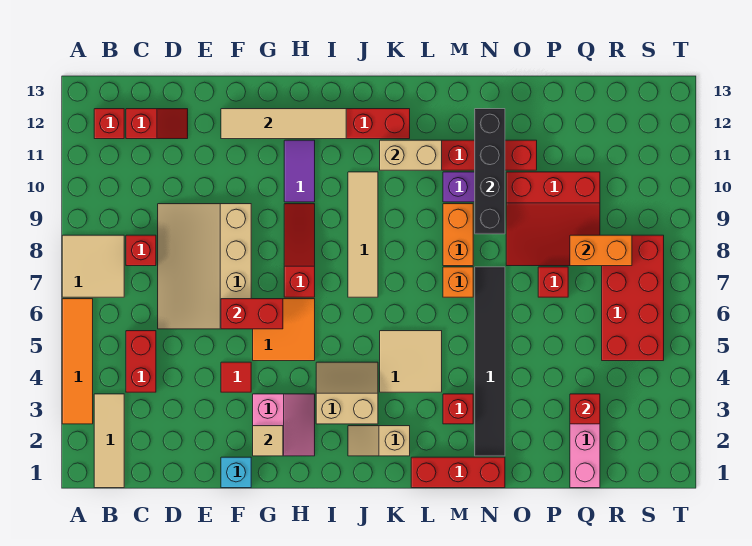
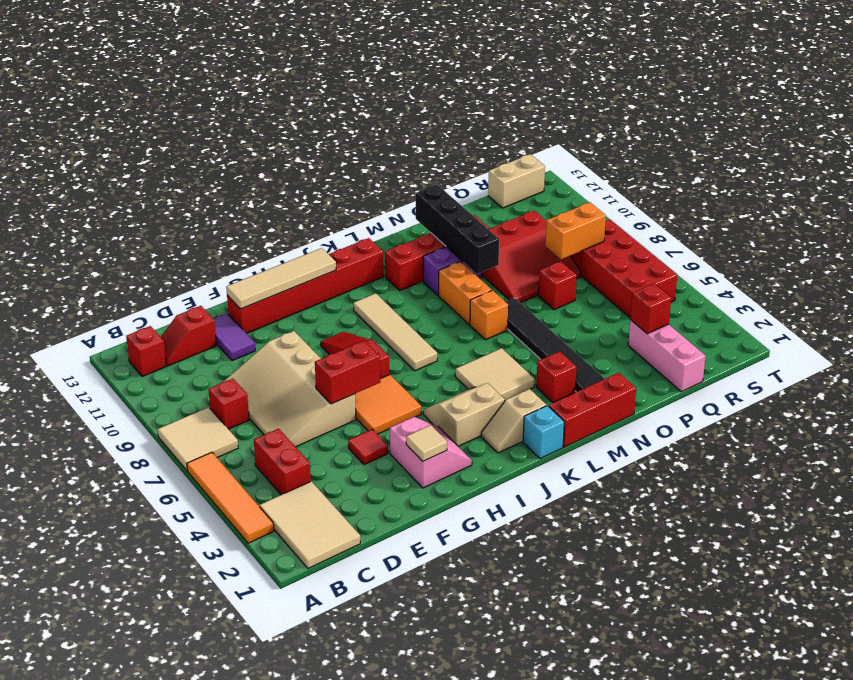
tan 1x3 tile [94,394,124,488] -> tan 2x3 tile [260,481,360,568]
red 1x2 slope [126,109,188,139] -> red 1x2 slope turned to [161,306,216,366]
cyan 1x1 brick [221,457,251,488] -> cyan 1x1 brick moved to [523,406,564,459]
purple 1x2 tile [284,140,315,202] -> purple 1x2 tile moved to [214,313,255,361]
tan 1x2 brick [380,140,442,170] -> tan 1x2 brick moved to [488,154,545,208]

